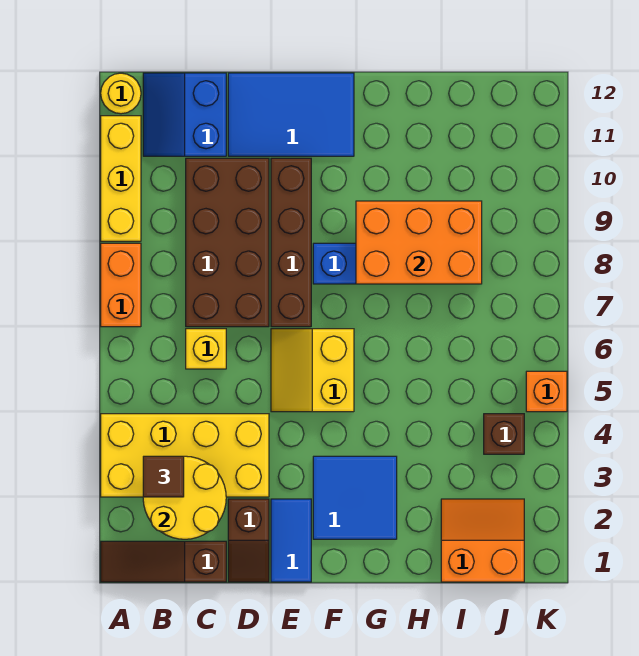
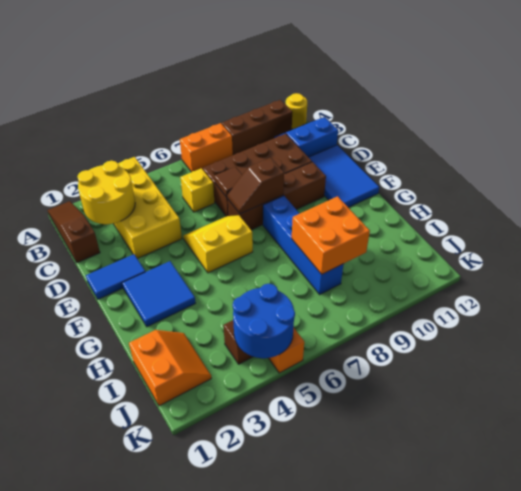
yellow 1x3 brick [101,116,141,241] -> brown 1x3 brick [222,100,292,155]
brown 1x1 tile [143,456,184,497] -> brown 1x1 tile moved to [214,167,242,197]
brown 1x2 slope [228,499,269,582] -> brown 1x2 slope moved to [227,158,284,214]
orange 2x3 brick [356,201,482,284] -> orange 2x2 brick [292,196,370,274]
none -> blue 2x2 round brick [233,284,295,358]

